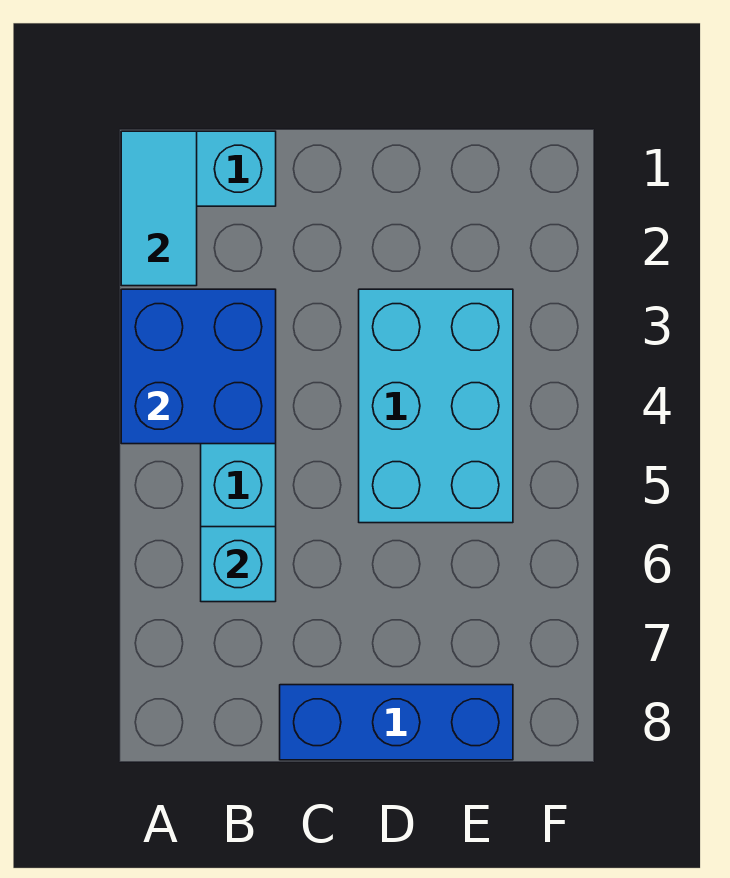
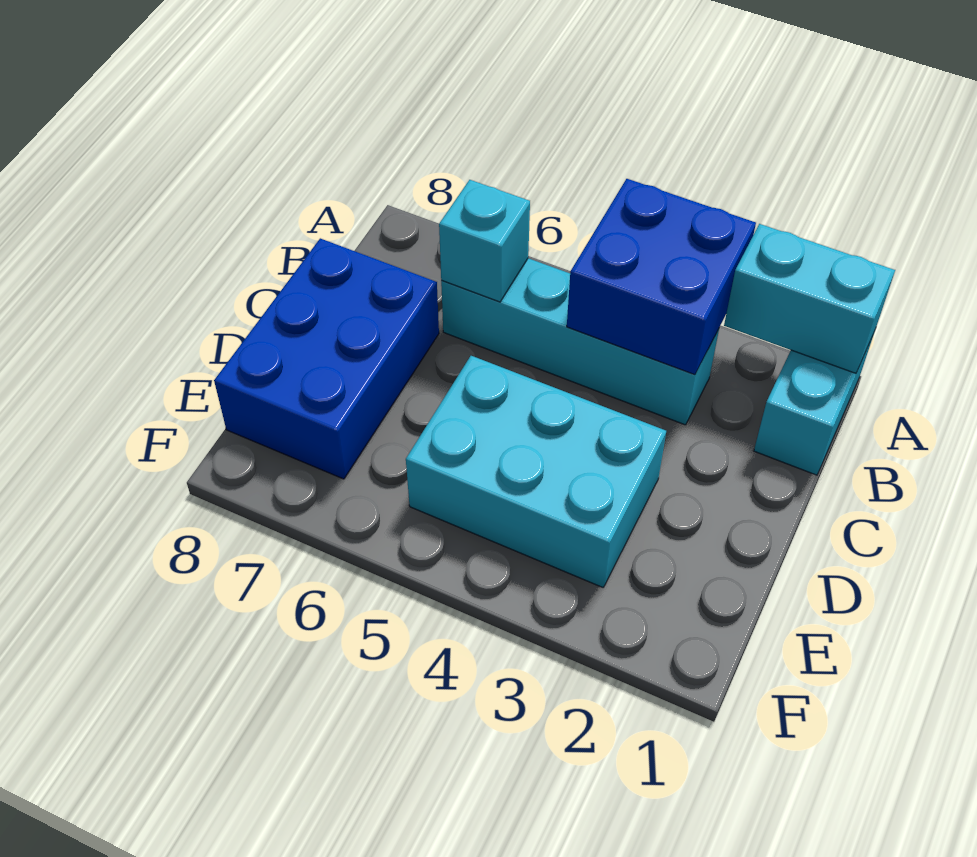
cyan 1x2 tile [121,131,197,286] -> cyan 1x2 brick [724,224,895,373]
blue 1x3 brick [280,685,513,760] -> blue 2x3 brick [214,238,439,479]

